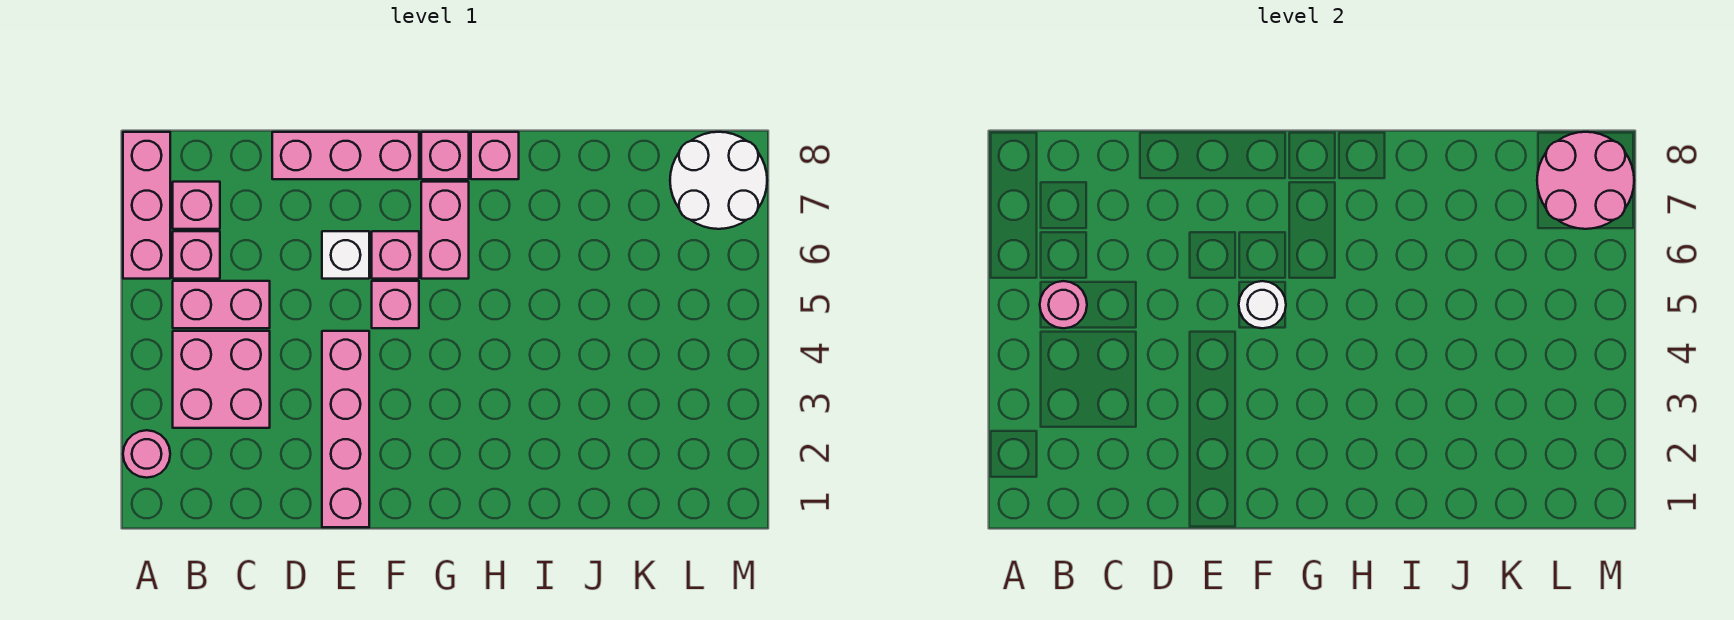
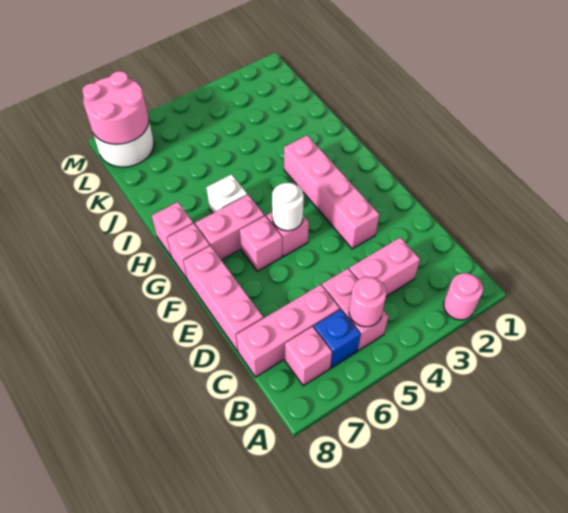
pink 1x3 brick [123,132,170,279] -> pink 1x3 brick moved to [236,285,340,377]
pink 2x2 brick [173,331,270,428] -> pink 1x2 brick [349,237,420,296]
pink 1x1 brick [173,231,220,279] -> blue 1x1 brick [314,309,361,368]
pink 1x4 brick [322,331,369,527] -> pink 1x4 brick turned to [284,135,379,249]
white 1x1 brick [322,231,369,279] -> white 1x1 brick moved to [206,174,247,213]

